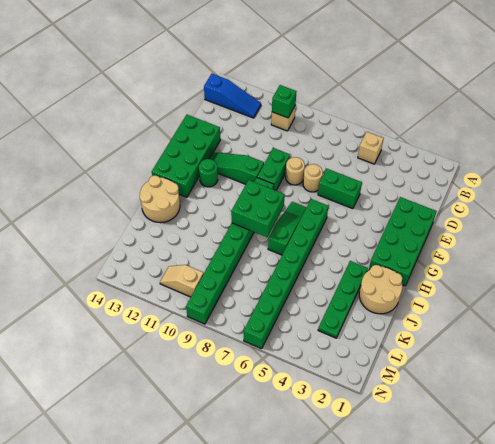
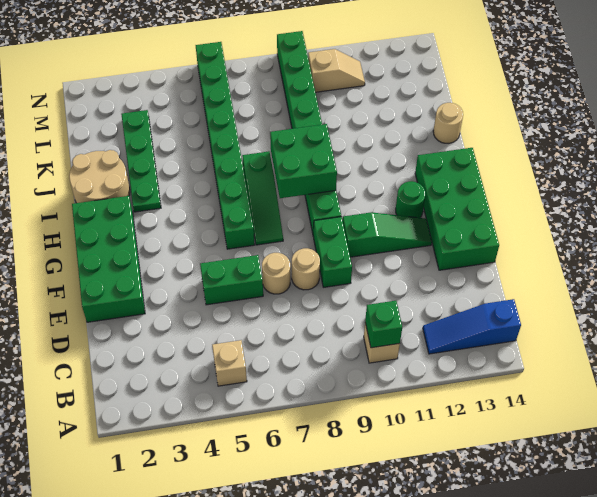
tan 2x2 round brick [140,176,180,223] -> tan 1x1 round brick [433,103,463,143]

